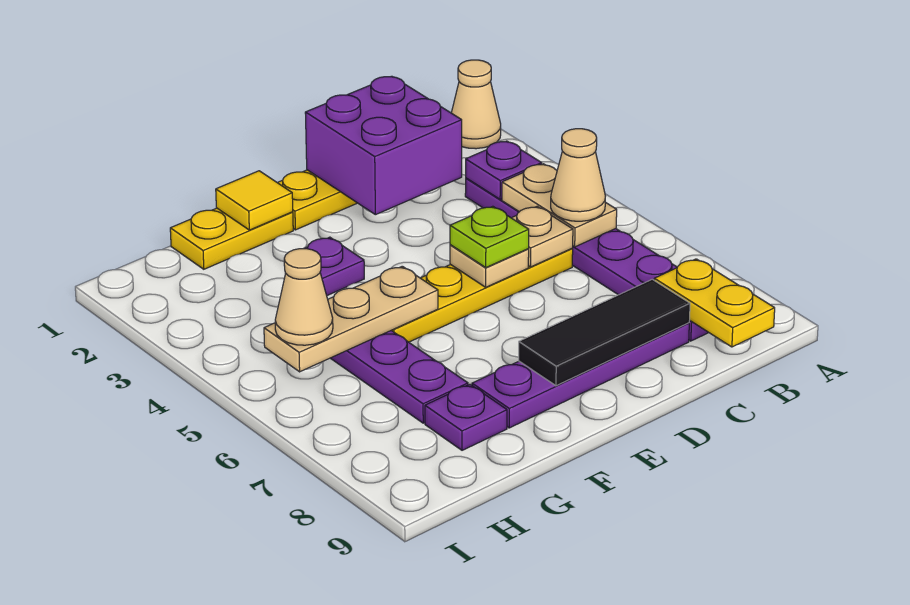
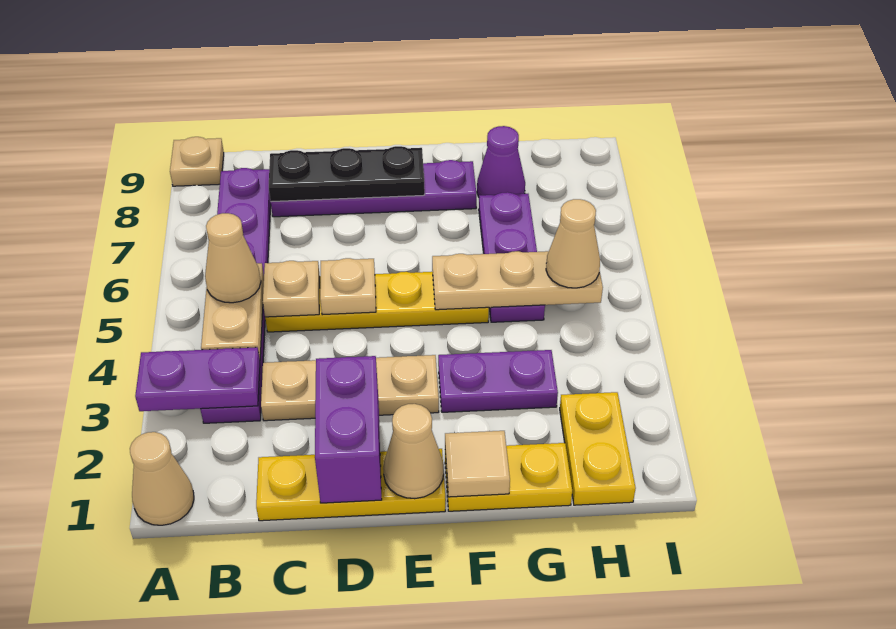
none -> tan 1x1 plate [170,137,224,186]
purple 1x1 plate [466,141,542,199] -> purple 1x2 plate [135,347,260,411]
yellow 1x2 plate [654,259,775,347] -> yellow 1x2 plate moved to [560,392,636,505]
purple 2x2 brick [305,76,462,215] -> purple 1x2 brick [315,356,382,503]
none -> tan 1x3 plate [261,355,439,421]
black 1x3 tile [519,279,690,386] -> black 1x3 plate [269,146,425,202]
lime 1x1 plate [450,206,529,267] -> none
none -> tan 1x1 cone [383,404,444,499]
yellow 1x1 tile [216,171,293,230] -> tan 1x1 tile [445,431,510,497]
purple 1x1 plate [304,237,364,295] -> purple 1x2 plate [438,350,558,412]
purple 1x1 plate [425,384,507,450] -> purple 1x1 cone [477,126,525,197]

